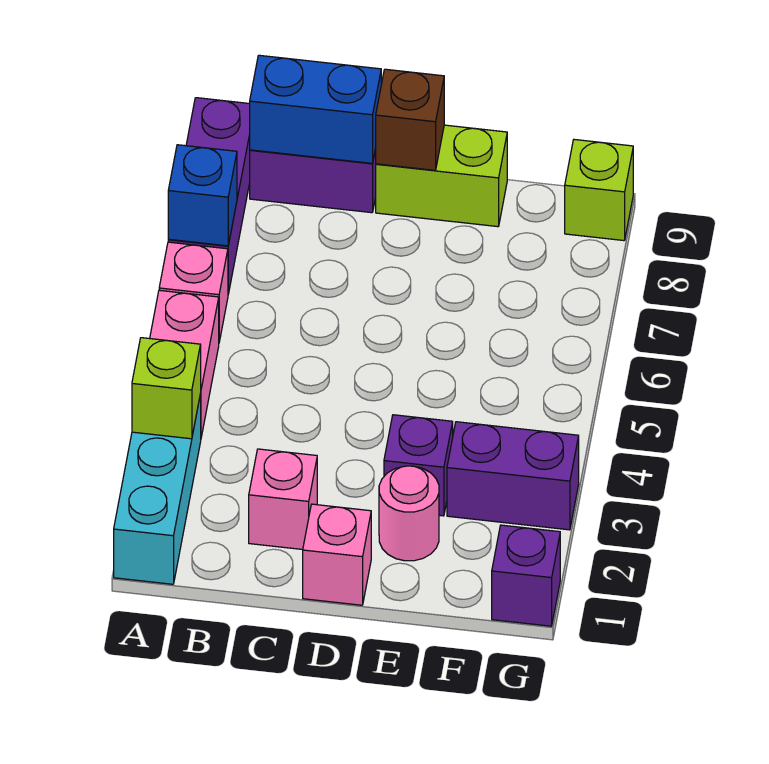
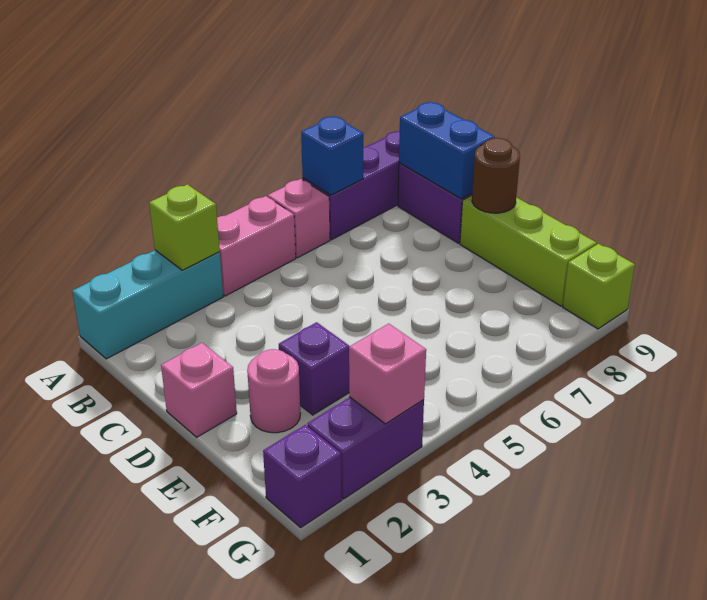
pink 1x1 brick [249,449,317,549] -> pink 1x1 brick moved to [349,324,426,424]
lime 1x2 brick [376,125,507,227] -> lime 1x3 brick [460,195,597,306]
brown 1x1 brick [376,69,444,170] -> brown 1x1 round brick [472,138,520,213]
purple 1x2 brick [447,422,579,530] -> purple 1x2 brick turned to [307,397,424,499]

